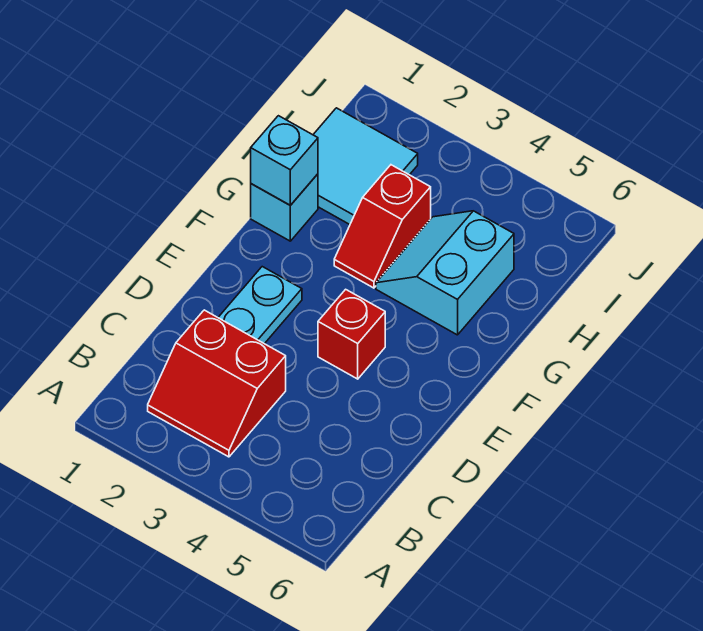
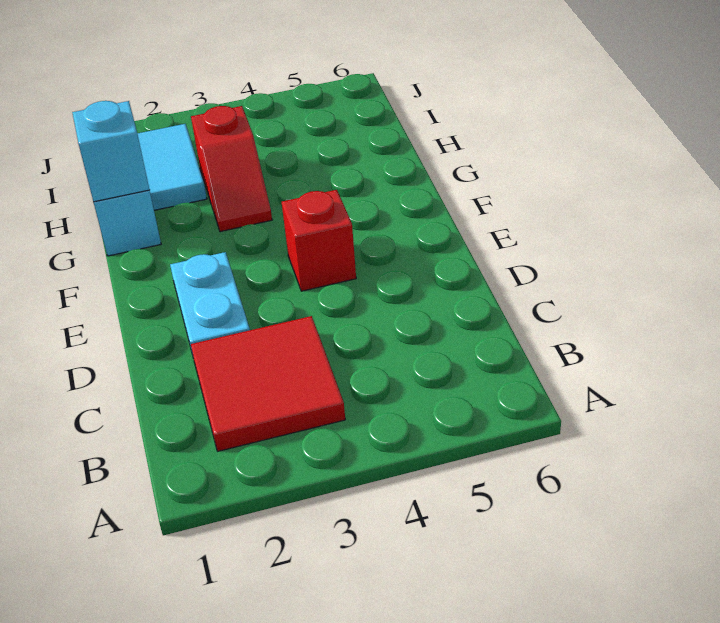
red 2x2 slope [148,310,286,457] -> red 2x2 tile [191,316,345,451]
cyan 2x2 slope [376,211,514,335] -> none

